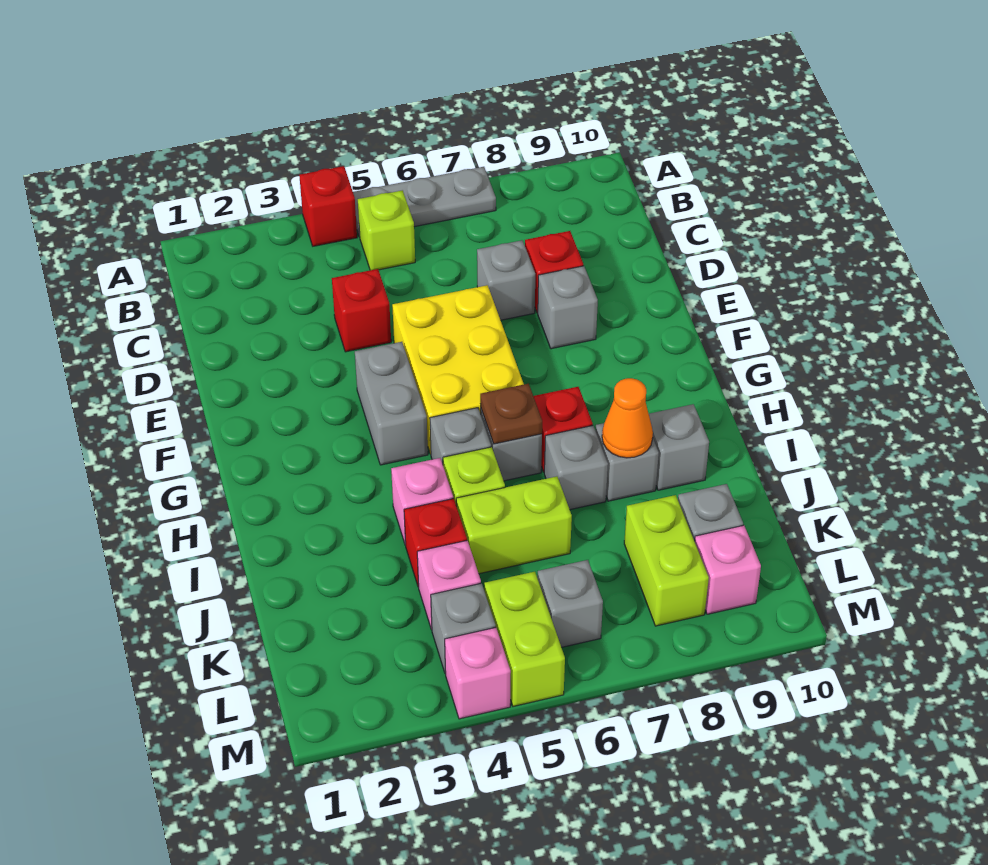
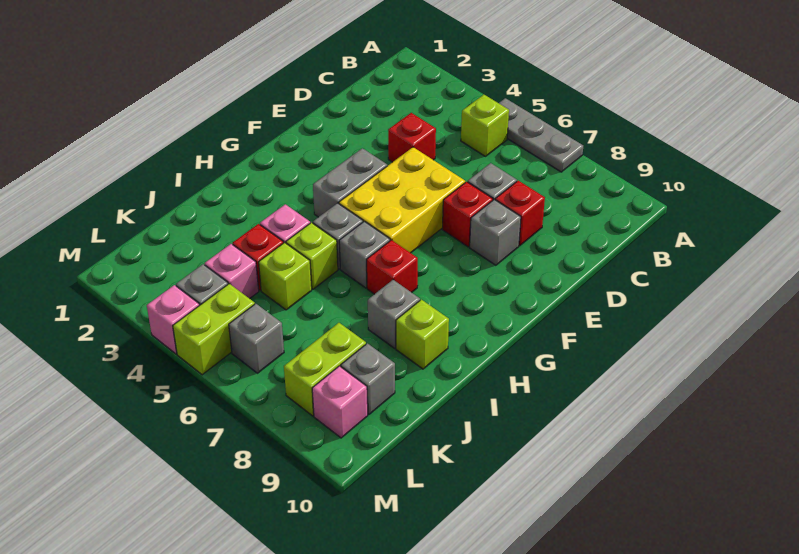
red 1x1 brick [299,166,357,246] -> red 1x1 brick moved to [442,182,493,247]
brown 1x1 plate [480,384,542,444] -> none
grey 1x1 brick [544,426,608,510] -> none
orange 1x1 cone [602,378,653,458] -> none
grey 1x1 brick [649,404,709,490] -> lime 1x1 brick [396,300,449,369]
lime 1x2 brick [456,476,572,574] -> lime 1x1 brick [259,242,312,310]

